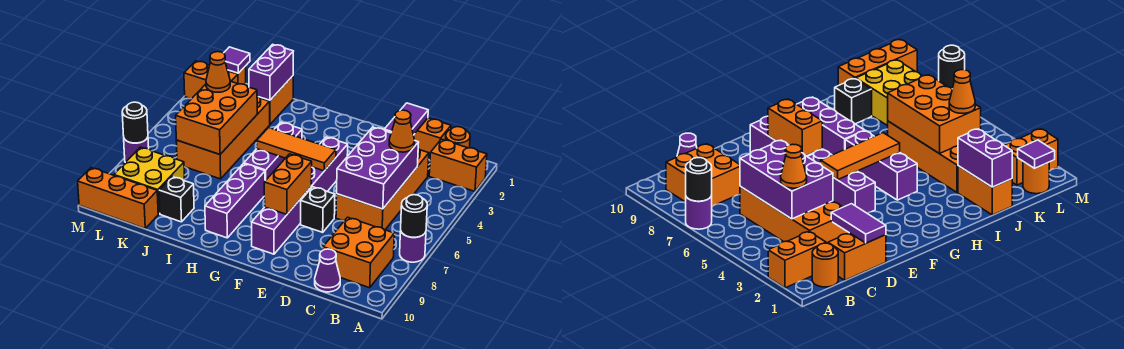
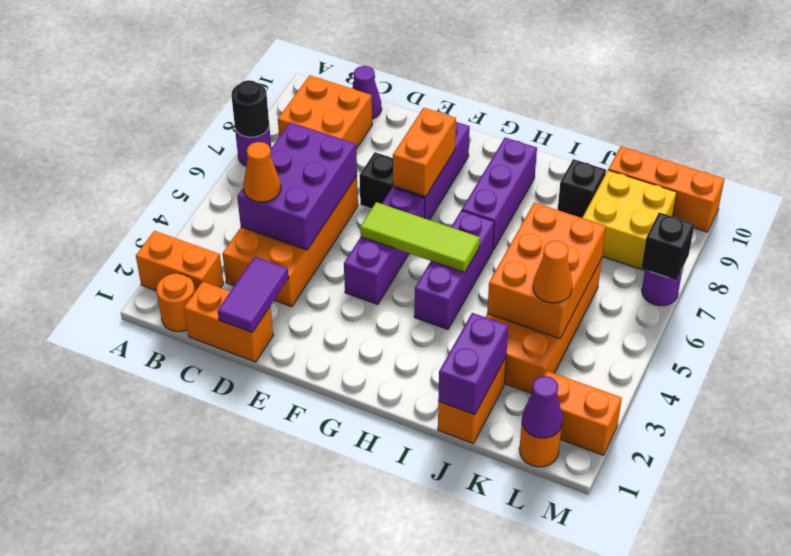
orange 1x3 tile [257,128,336,171] -> lime 1x3 tile [360,202,480,272]
purple 1x1 tile [224,47,250,73] -> purple 1x1 cone [522,376,563,438]
black 1x1 round brick [122,102,148,143] -> black 1x1 brick [641,212,695,280]

